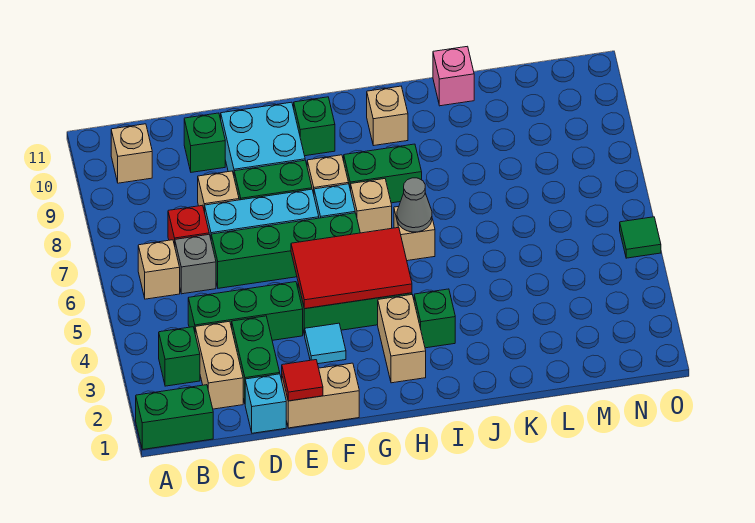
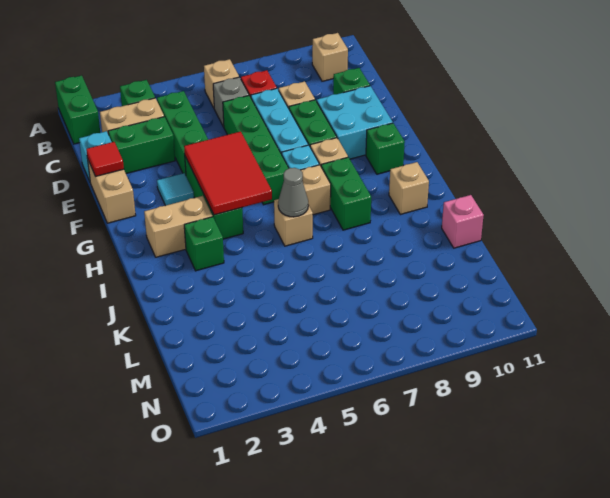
green 1x1 tile [620,217,661,258] -> none

